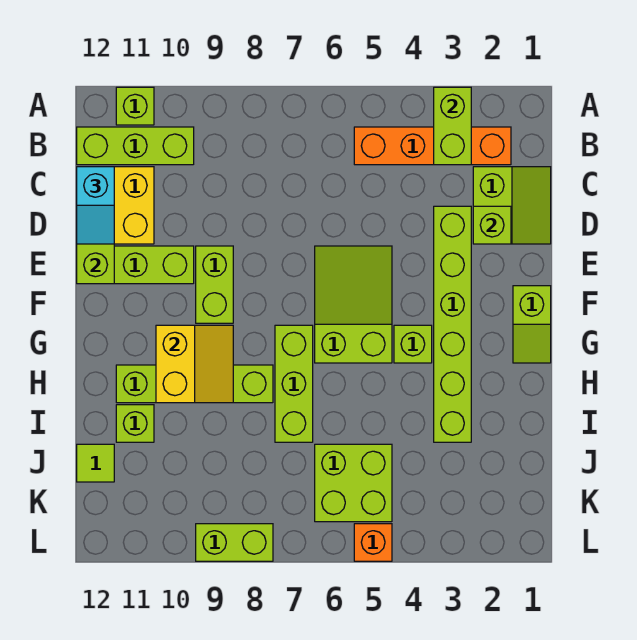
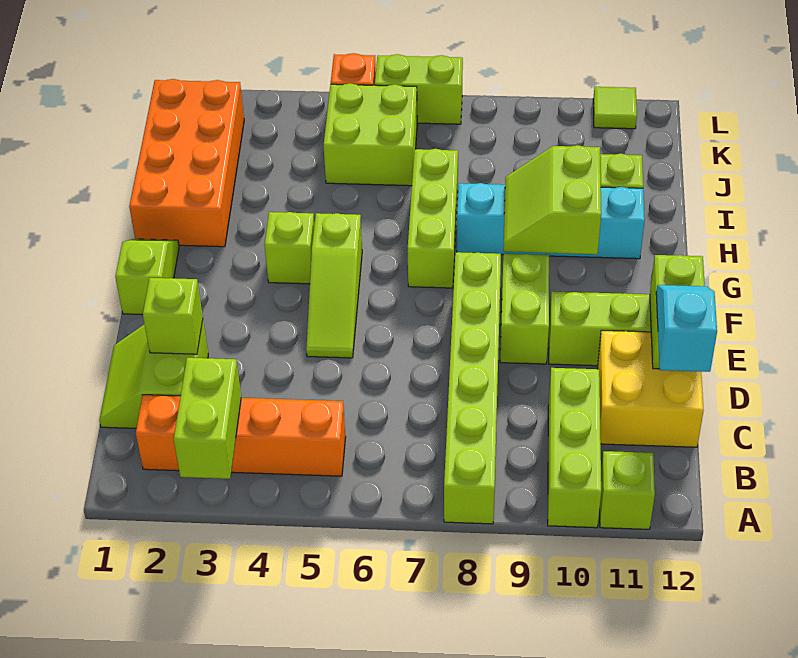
lime 1x3 brick [77,127,194,165] -> lime 1x3 brick turned to [548,368,601,528]
lime 1x6 brick [434,206,471,442] -> lime 1x6 brick moved to [444,252,501,524]
lime 2x3 slope [315,246,392,363] -> lime 1x3 slope [306,213,362,358]
yellow 2x2 slope [156,325,233,403] -> lime 2x2 slope [503,145,601,254]
none -> orange 2x4 brick [129,79,244,247]
lime 1x4 brick [116,365,273,403] -> cyan 1x4 brick [457,183,645,259]
lime 1x1 tile [77,444,114,482] -> lime 1x1 tile moved to [593,87,637,129]
lime 1x2 brick [196,524,273,561] -> lime 1x2 brick moved to [375,54,463,124]

